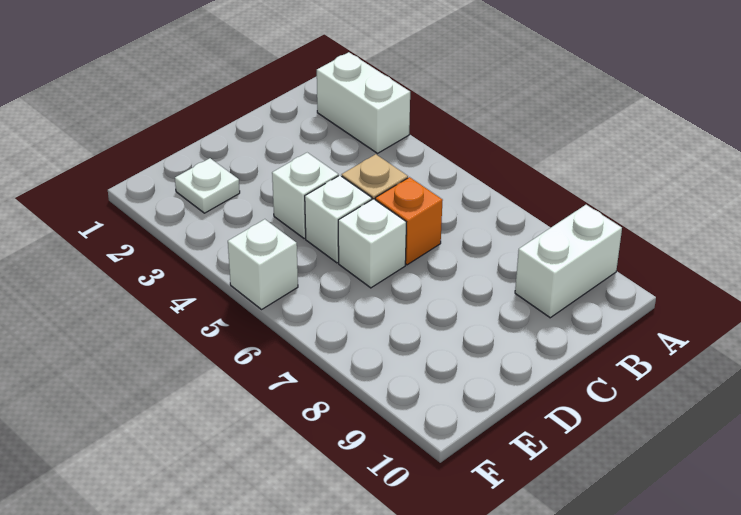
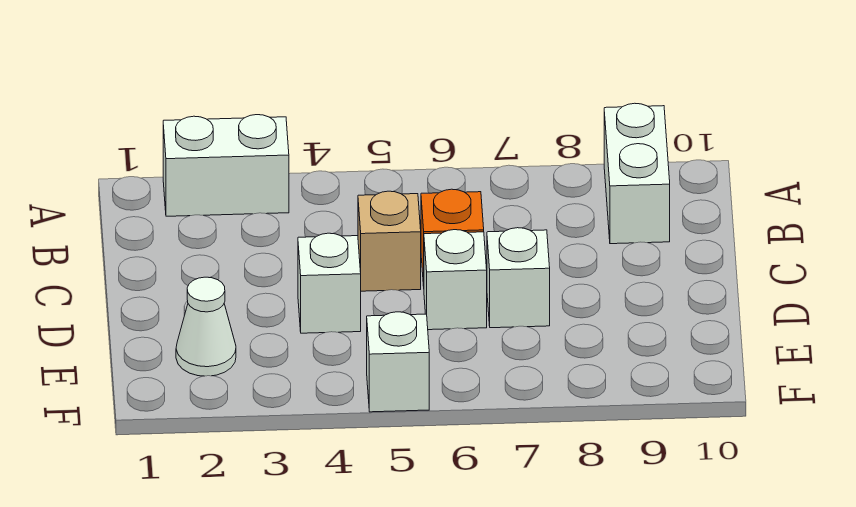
white 1x1 brick [305,175,372,263] -> white 1x1 brick moved to [487,228,550,328]
white 1x1 plate [175,158,240,213] -> white 1x1 cone [176,277,236,376]

